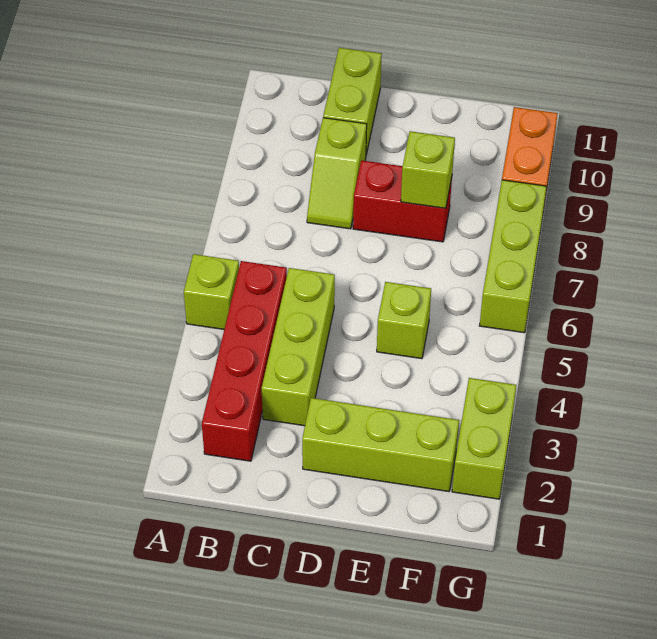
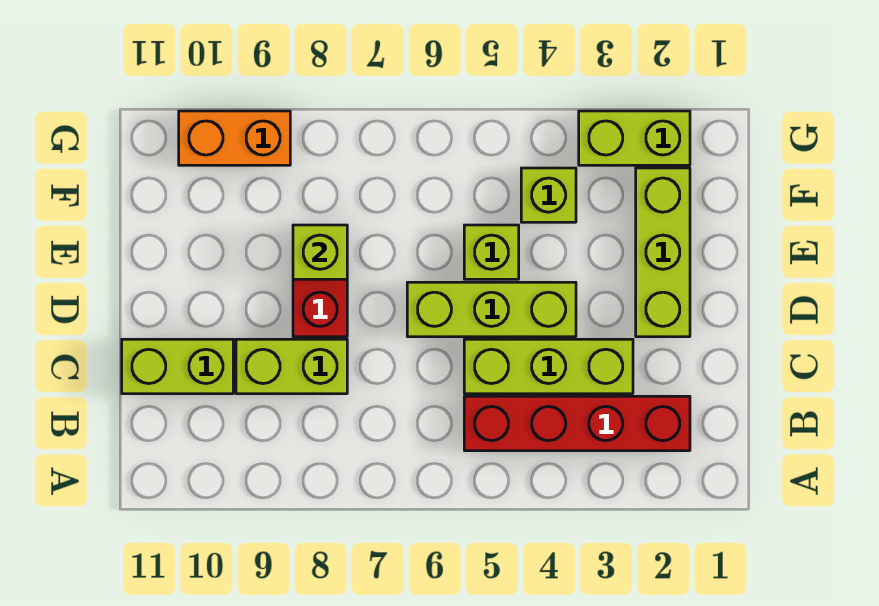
lime 1x1 brick [184,254,239,329] -> lime 1x1 brick moved to [521,168,576,222]
lime 1x2 slope [307,118,367,229] -> lime 1x2 brick [236,339,347,394]
lime 1x3 brick [480,180,547,333] -> lime 1x3 brick moved to [407,282,576,337]

